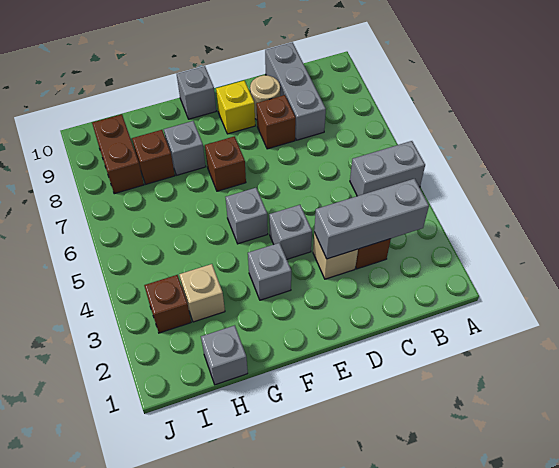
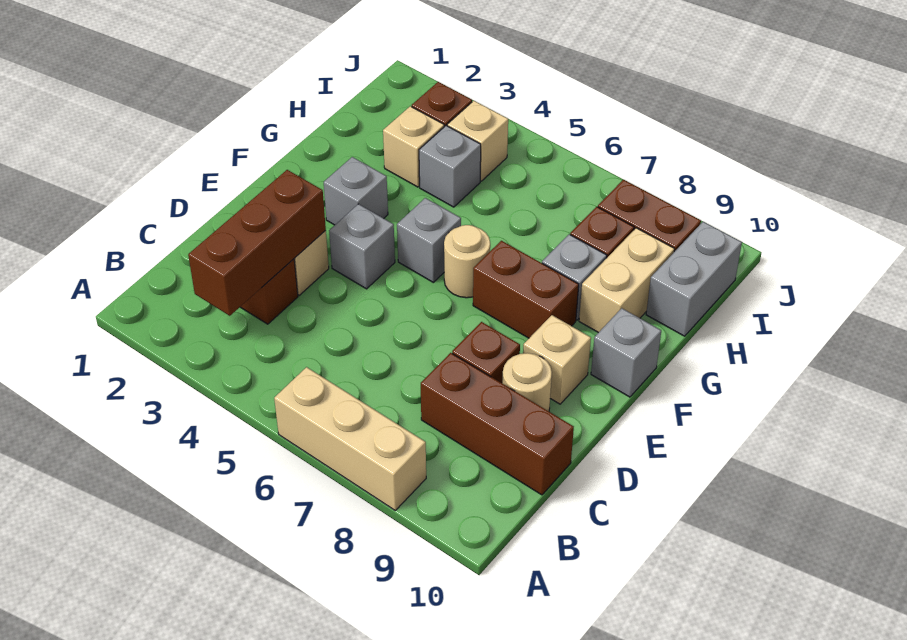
grey 1x2 brick [350,141,425,196] -> grey 1x2 brick moved to [646,222,742,336]
none -> tan 1x3 brick [274,367,426,510]
grey 1x3 brick [314,179,429,259] -> brown 1x3 brick [188,170,326,316]
grey 1x3 brick [265,42,326,140] -> brown 1x3 brick [421,353,574,495]
yellow 1x1 brick [216,81,255,134] -> tan 1x1 brick [523,315,591,404]
none -> tan 1x1 round brick [444,225,490,298]
brown 1x1 brick [205,136,246,191] -> brown 1x2 brick [473,241,579,338]
none -> tan 1x2 brick [579,228,675,333]
grey 1x1 brick [201,325,248,385] -> grey 1x1 brick moved to [419,126,481,207]
none -> tan 1x1 brick [447,101,508,181]

